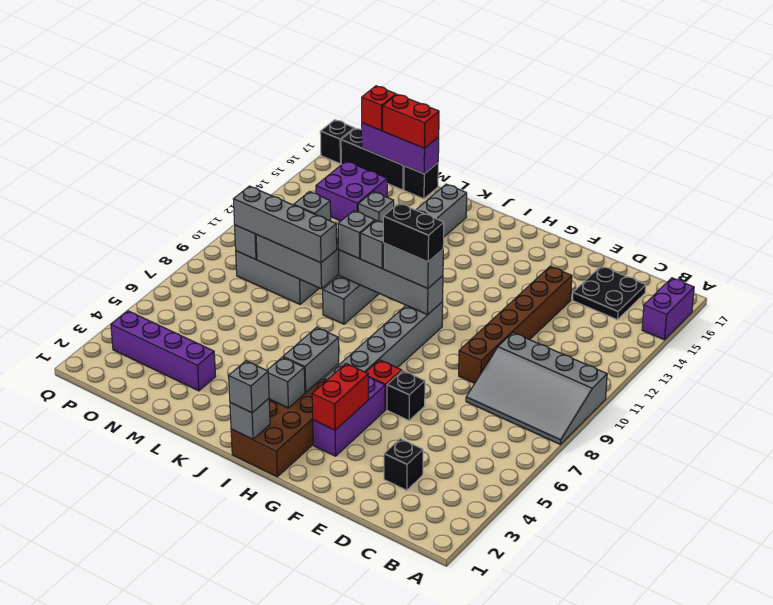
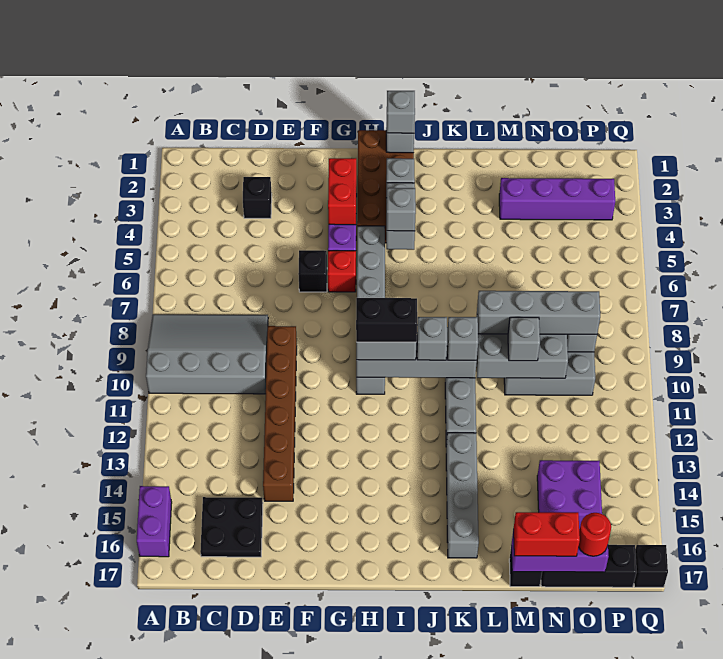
grey 1x1 brick [358,192,394,222] -> grey 1x1 brick moved to [387,188,416,231]
red 1x1 brick [362,86,396,131] -> red 1x1 round brick [579,513,611,556]

